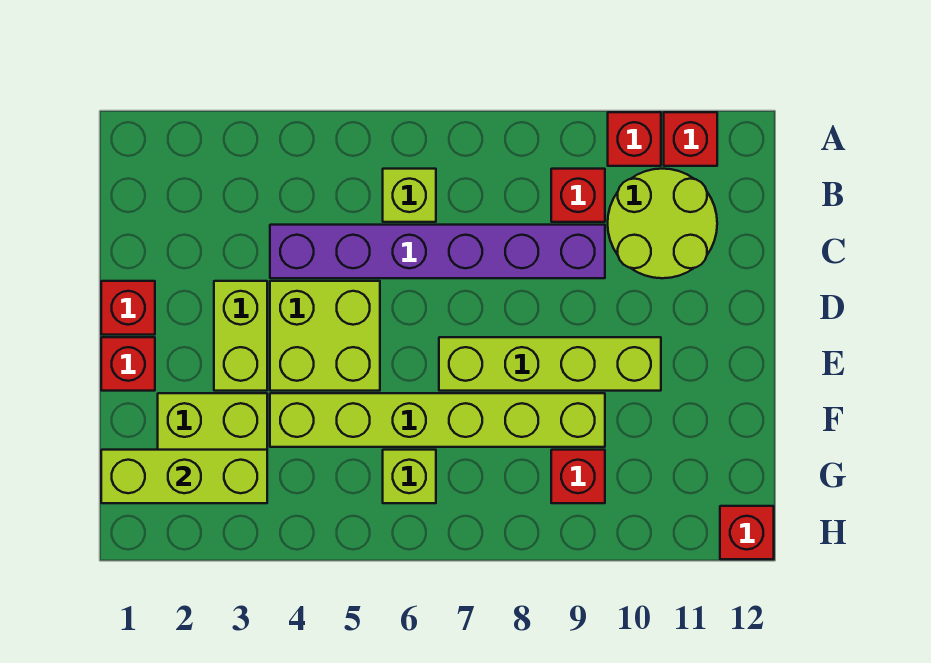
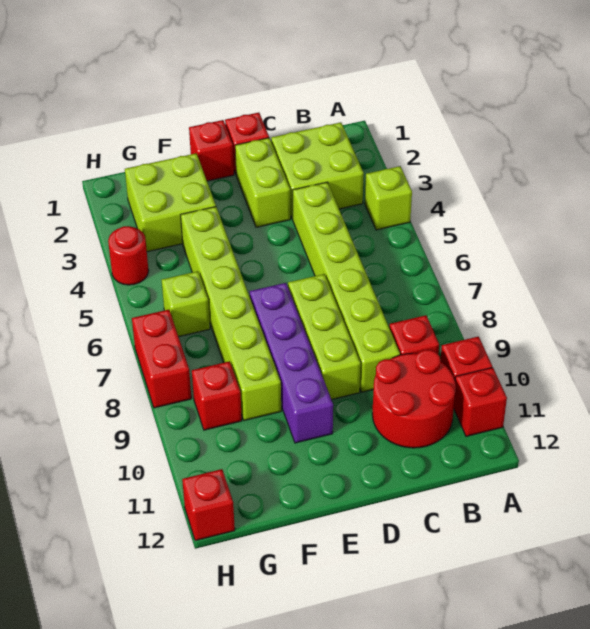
lime 1x1 brick [383,169,436,222] -> lime 1x1 brick moved to [365,166,412,230]
lime 2x2 round brick [608,169,717,278] -> red 2x2 round brick [372,350,456,448]
purple 1x6 brick [270,225,605,278] -> lime 1x6 brick [293,182,400,392]
lime 1x2 brick [214,281,267,391] -> lime 1x2 brick turned to [235,138,291,227]
lime 2x2 brick [270,281,380,391] -> lime 2x2 brick moved to [271,122,364,219]
lime 1x4 brick [439,337,661,391] -> purple 1x4 brick [249,283,333,443]
lime 1x3 brick [101,450,267,503] -> lime 1x3 brick moved to [288,274,361,399]
none -> red 1x1 round brick [108,226,149,285]
none -> red 1x2 brick [132,310,191,408]

